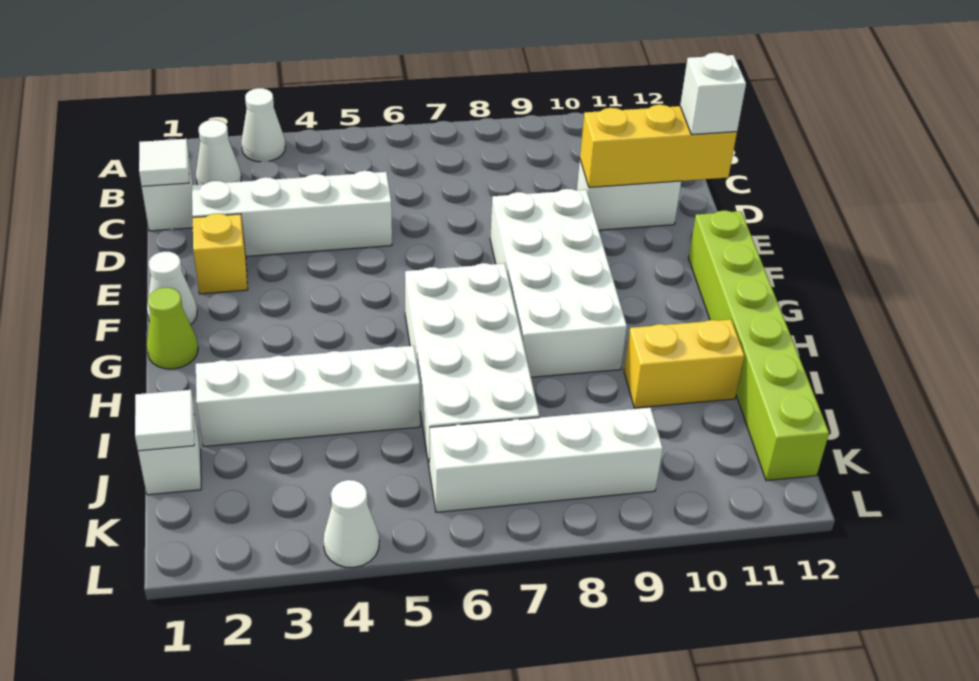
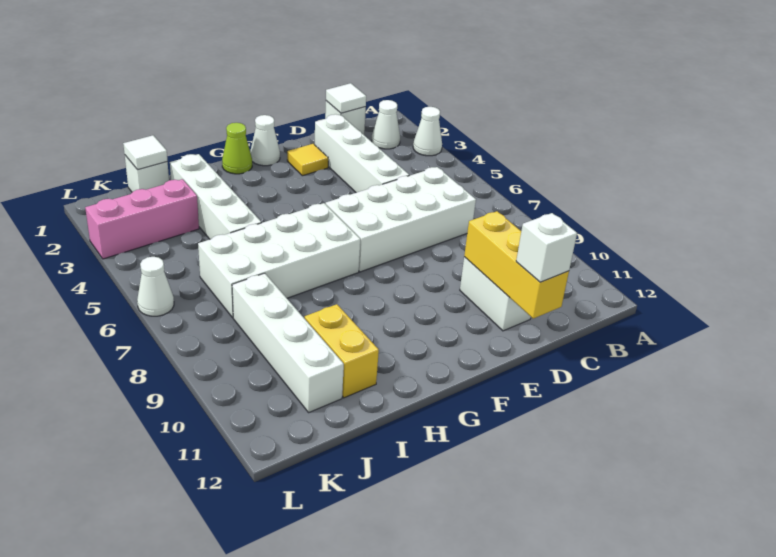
yellow 1x1 brick [193,213,248,294] -> yellow 1x1 tile [287,144,328,176]
white 2x4 brick [490,189,627,377] -> white 2x4 brick moved to [326,167,476,272]
lime 1x6 brick [688,211,829,481] -> none
none -> pink 1x3 brick [85,179,199,259]
white 1x4 brick [429,408,663,512] -> white 1x4 brick moved to [232,273,344,412]
white 1x1 cone [323,480,379,567] -> white 1x1 cone moved to [137,257,174,316]

